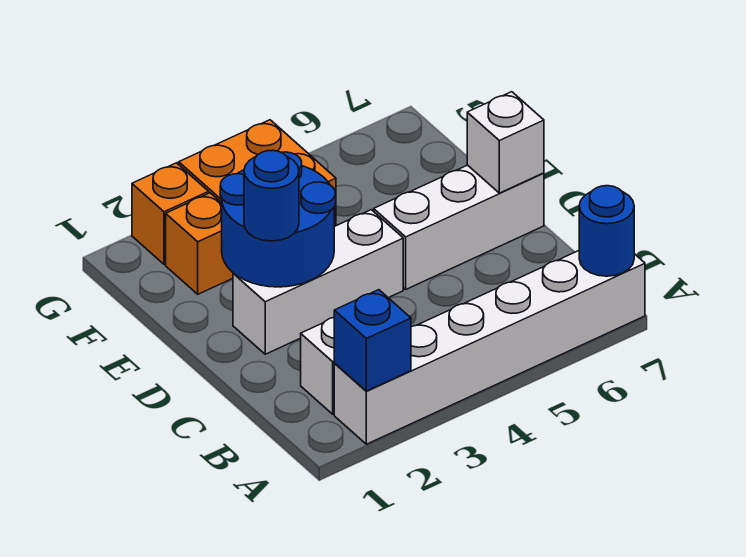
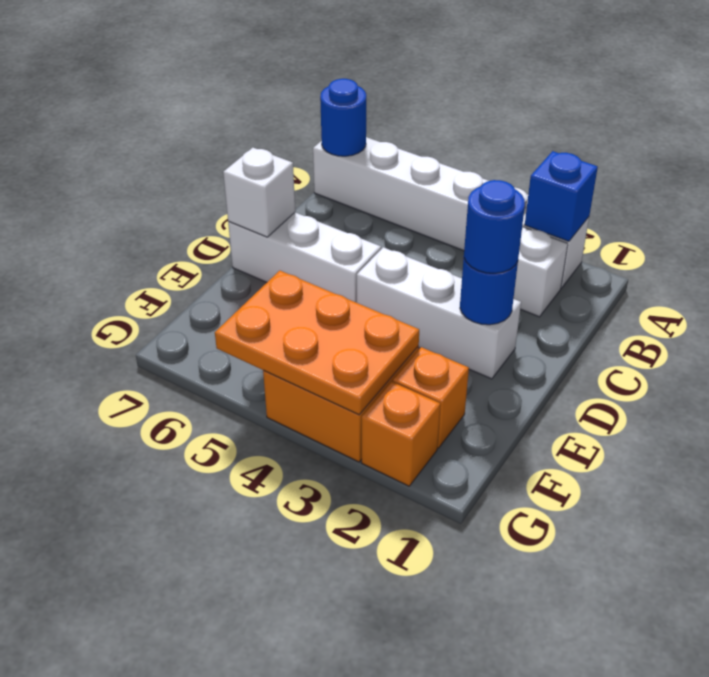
blue 2x2 round brick [220,152,336,287] -> blue 1x1 round brick [460,259,518,325]
none -> orange 2x3 plate [215,271,419,415]

